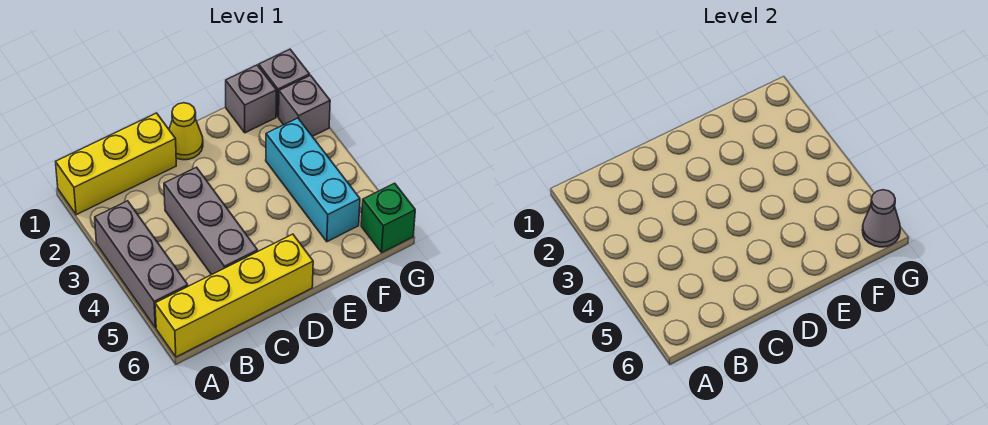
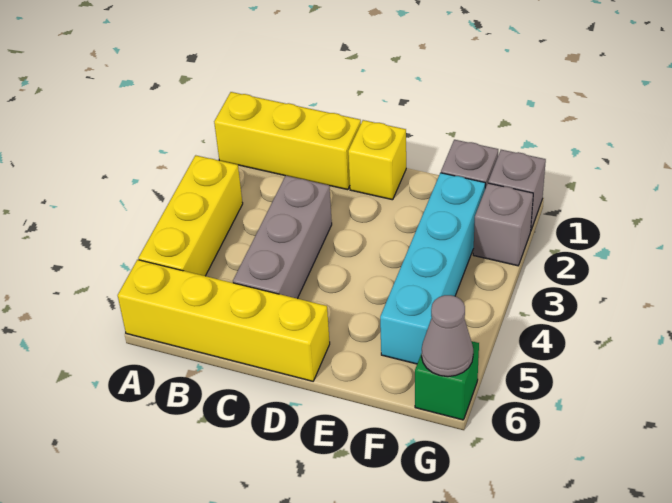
grey 1x3 brick [95,201,188,328] -> yellow 1x3 brick [138,155,243,276]
yellow 1x1 cone [169,103,203,160] -> yellow 1x1 brick [348,120,406,200]
cyan 1x3 brick [266,118,360,242] -> cyan 1x4 brick [380,173,485,364]

